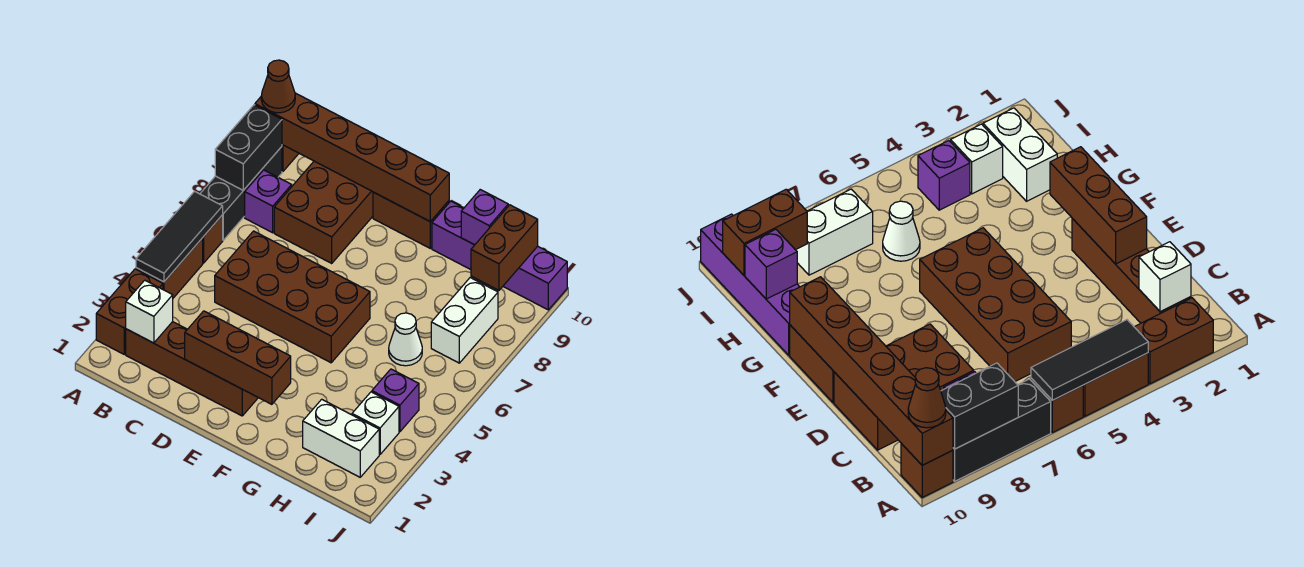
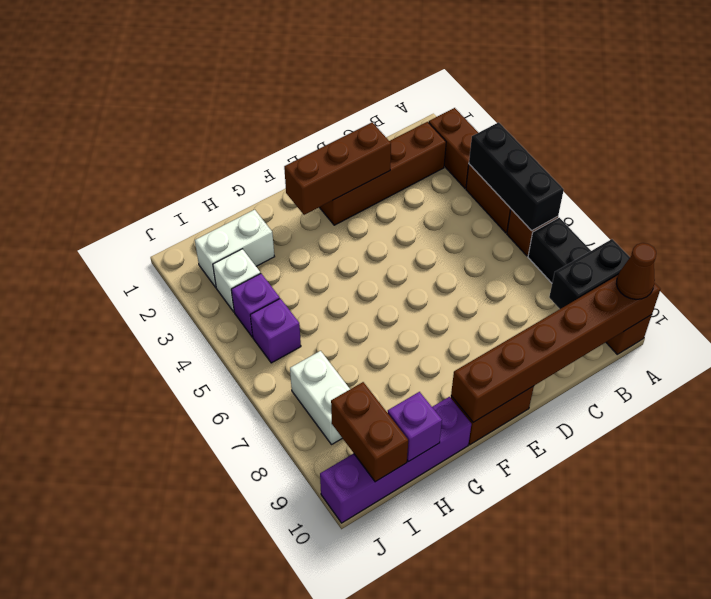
black 1x3 tile [136,191,223,282] -> black 1x3 brick [469,122,564,231]
black 1x2 brick [215,105,282,190] -> black 1x2 brick turned to [549,239,630,309]
white 1x1 brick [126,280,173,343] -> none
purple 1x1 brick [245,170,292,233] -> purple 1x1 brick moved to [250,299,301,363]
brown 2x4 brick [215,231,370,363] -> none
brown 2x3 brick [274,161,373,263] -> none
white 1x1 cone [389,313,422,366] -> none

